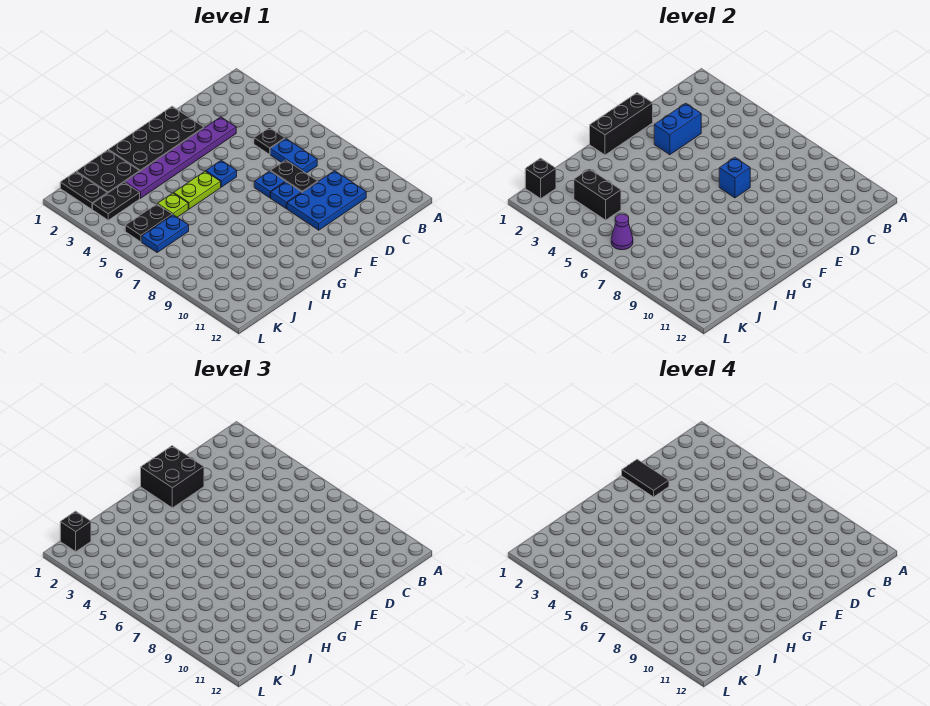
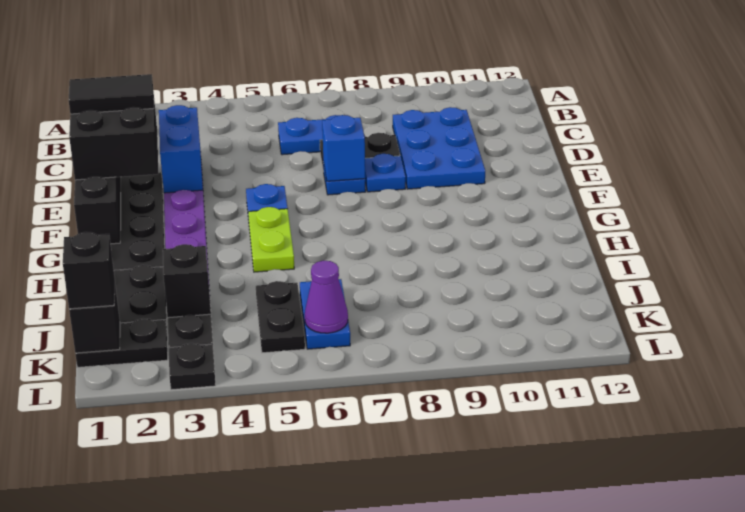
black 1x1 plate [254,128,285,154] -> black 1x1 plate moved to [169,343,216,390]
lime 1x1 plate [158,193,188,217] -> none
black 1x2 brick [574,169,621,220] -> black 1x1 brick [163,244,211,318]

